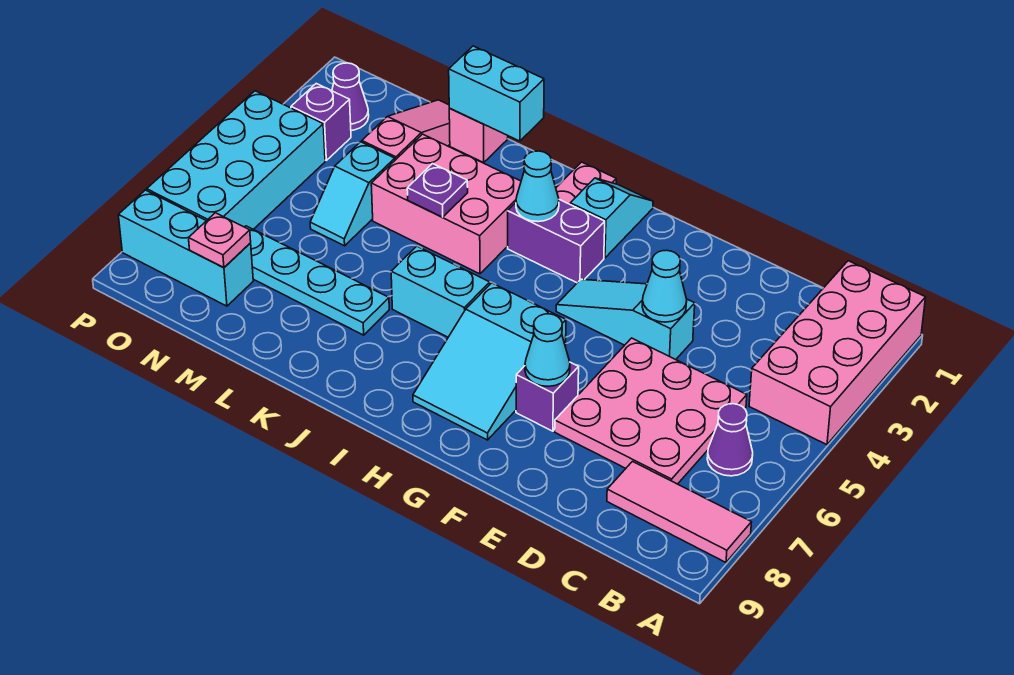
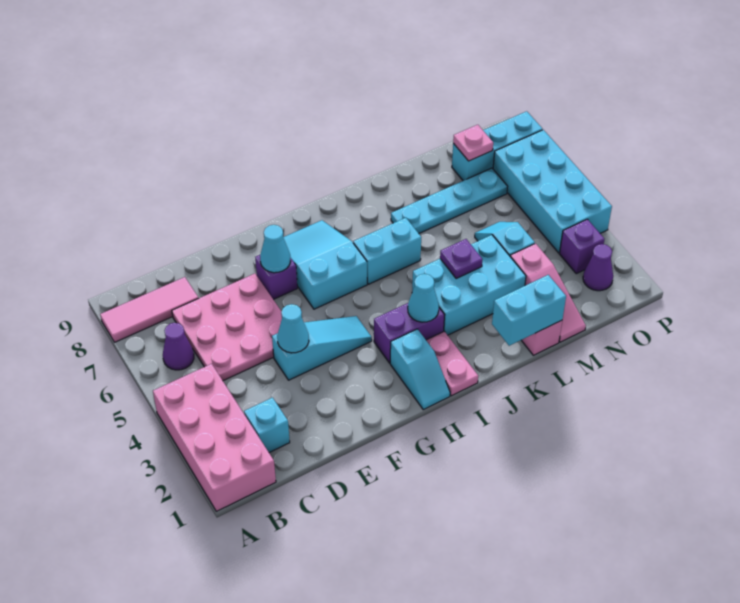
none -> cyan 1x1 brick [244,398,290,453]
pink 2x3 brick [371,134,521,274] -> cyan 2x3 brick [412,235,526,335]

